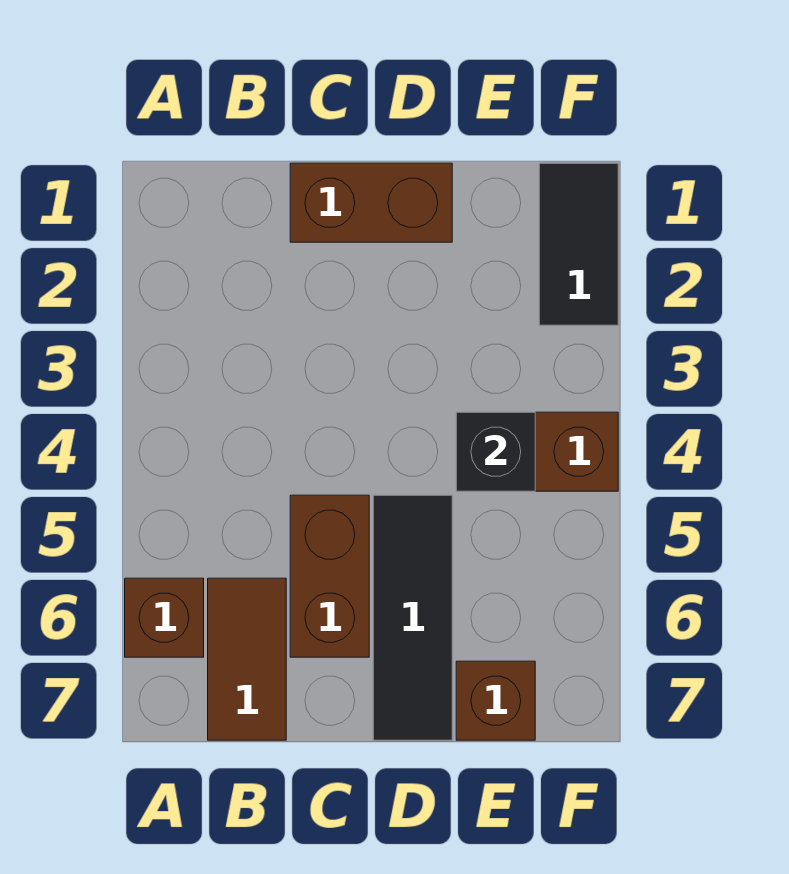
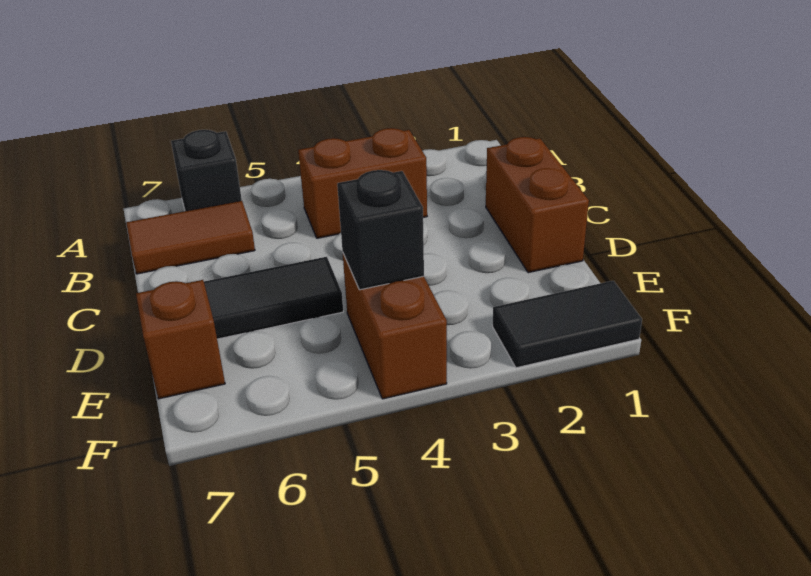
brown 1x1 brick [125,578,204,657] -> black 1x1 brick [171,130,242,211]
brown 1x2 brick [290,495,369,657] -> brown 1x2 brick moved to [298,128,427,238]

